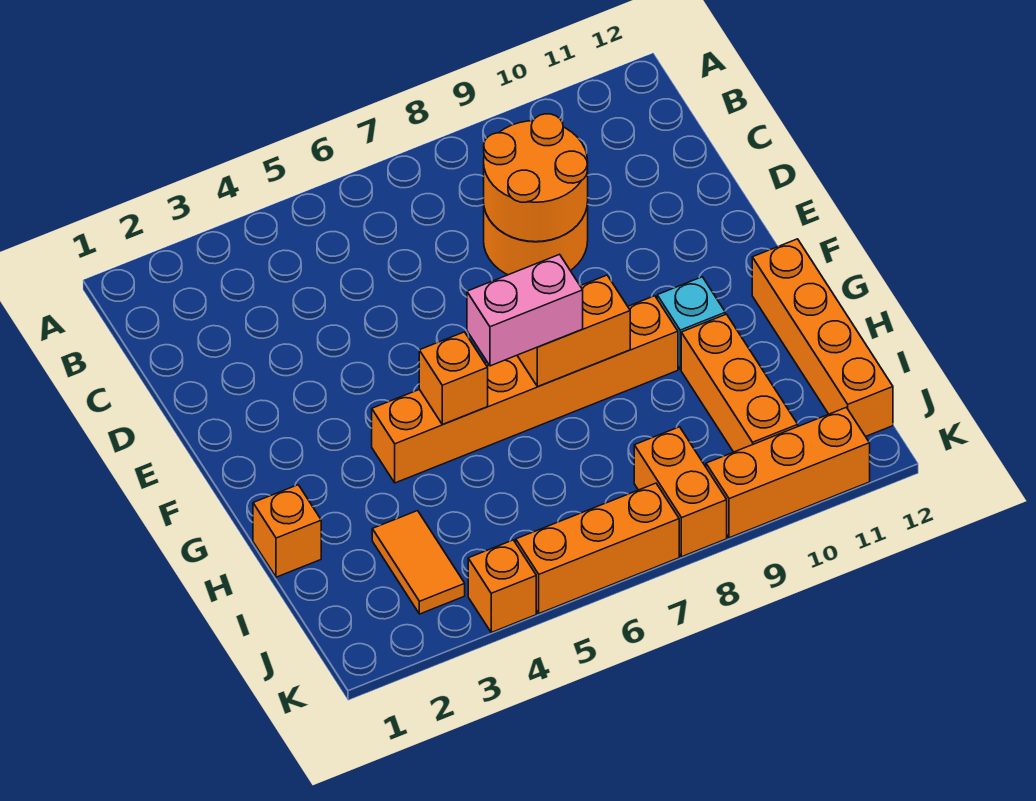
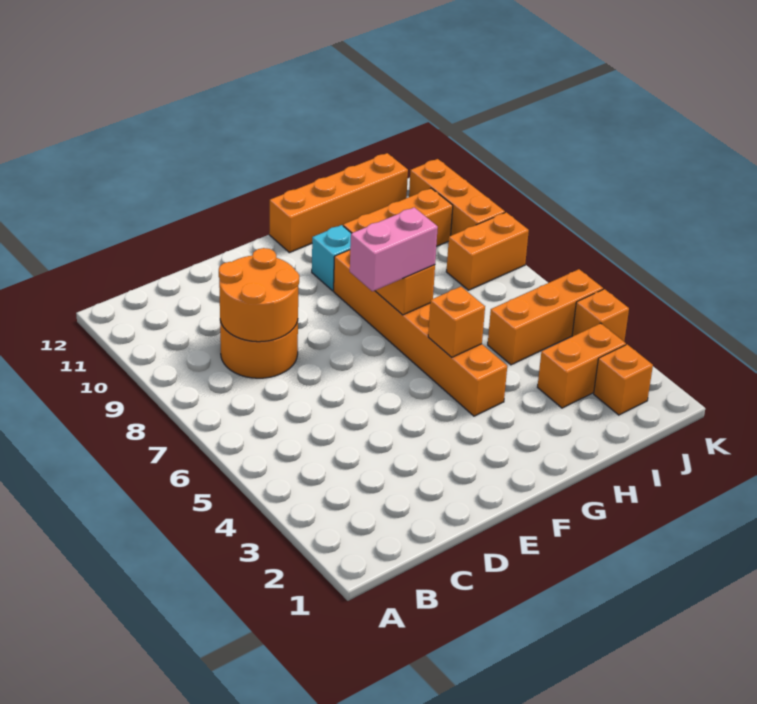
pink 1x2 brick [467,254,583,366] -> pink 1x2 brick turned to [350,207,438,291]
orange 1x1 brick [253,485,321,577] -> orange 1x1 brick moved to [594,344,653,415]
orange 1x2 tile [372,511,465,614] -> orange 1x2 brick [538,323,626,408]
orange 1x3 brick [516,483,679,613] -> orange 1x3 brick turned to [488,269,603,365]

